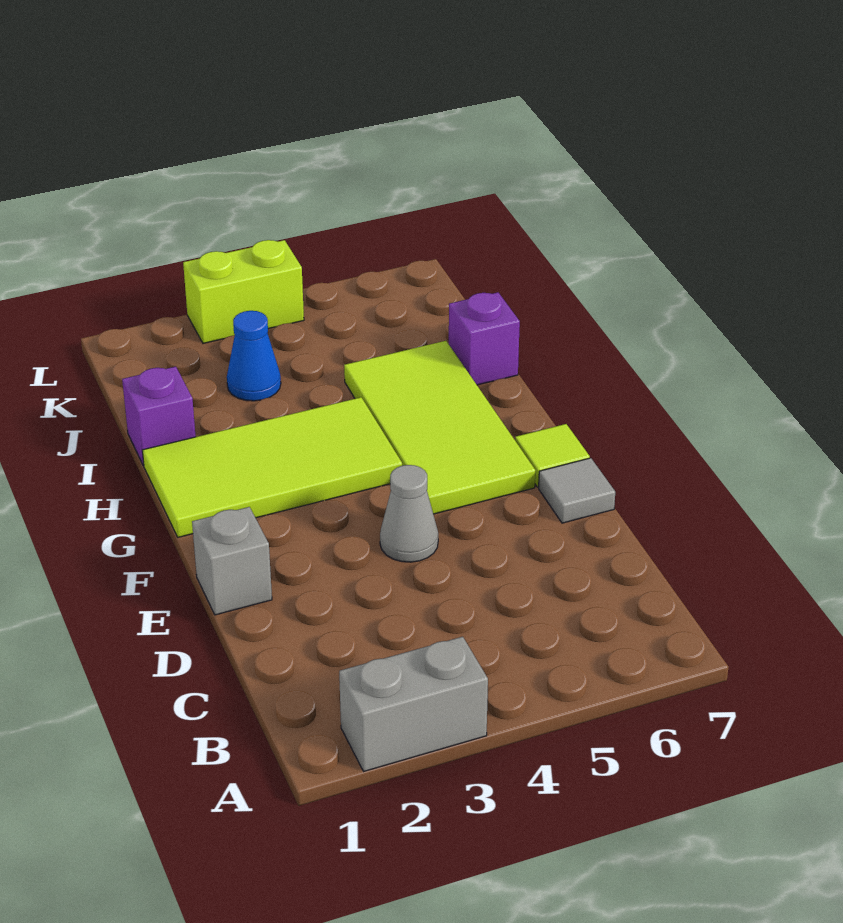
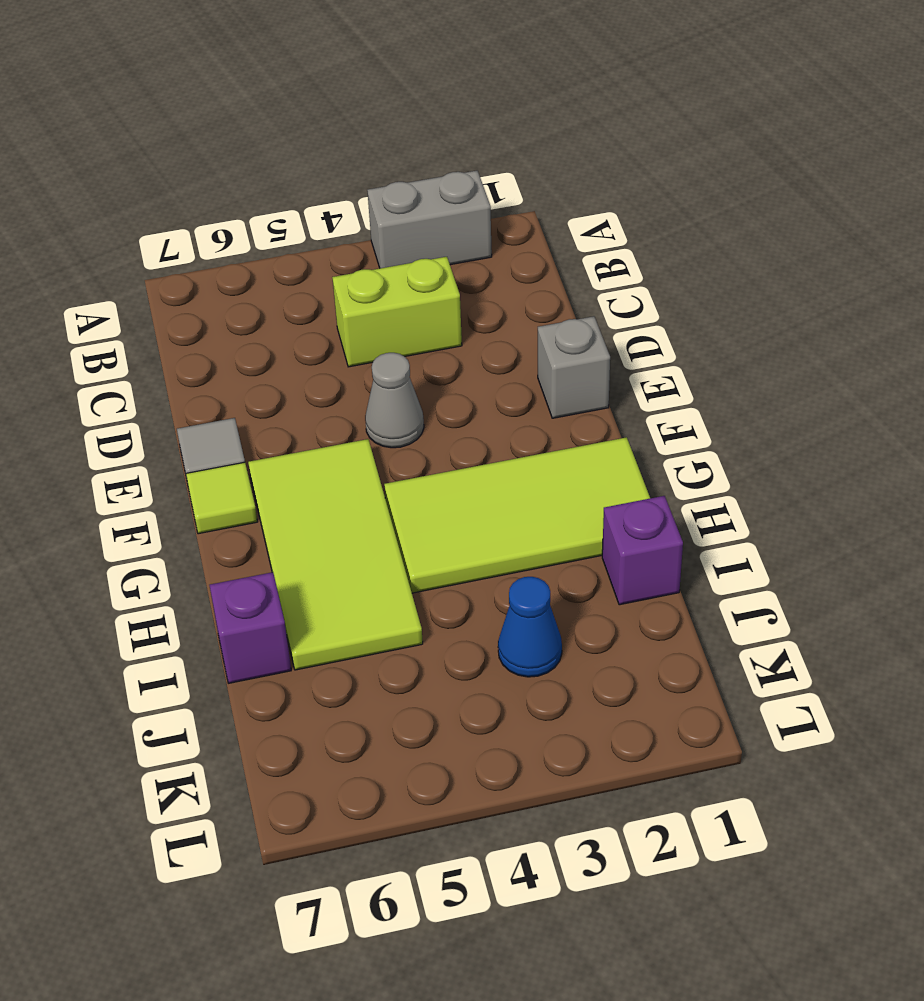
lime 1x2 brick [183,240,304,343] -> lime 1x2 brick moved to [332,257,462,367]

